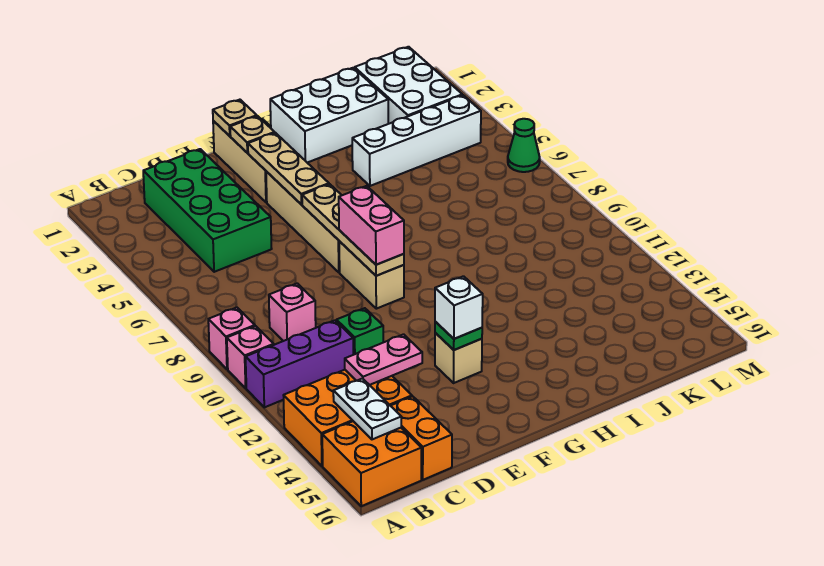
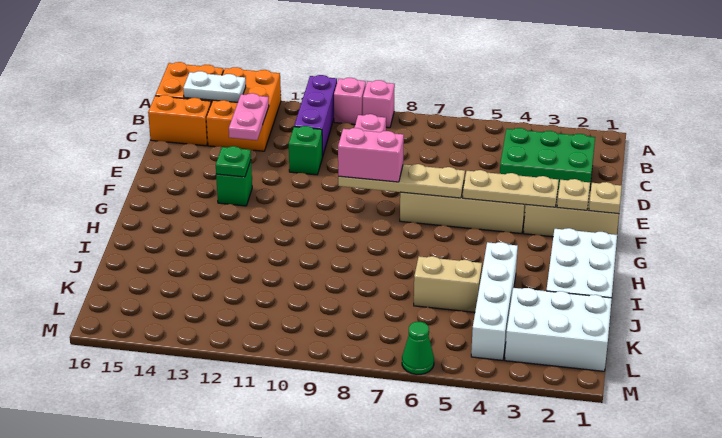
green 2x4 brick [143,149,272,272] -> green 2x3 brick [500,128,595,192]
tan 1x2 brick [339,241,404,309] -> tan 1x2 brick moved to [414,256,482,312]
tan 1x1 brick [435,333,482,383] -> green 1x1 brick [216,161,252,206]
white 1x1 brick [435,276,483,339] -> none

